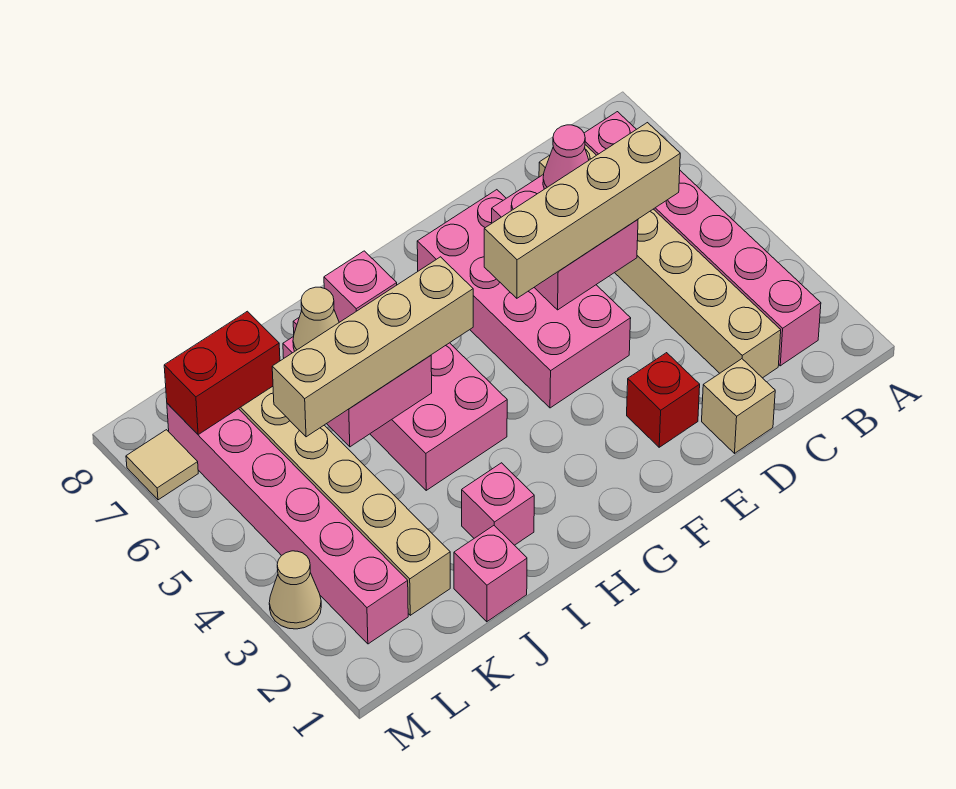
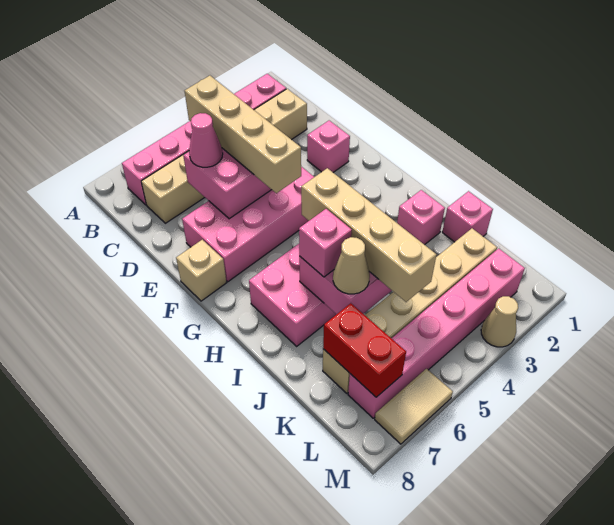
tan 1x1 brick [702,359,775,453] -> tan 1x1 brick moved to [176,240,226,301]
red 1x1 brick [627,353,700,447] -> pink 1x1 brick [307,121,350,172]
tan 1x1 tile [126,430,198,500] -> tan 1x2 tile [375,369,453,444]

